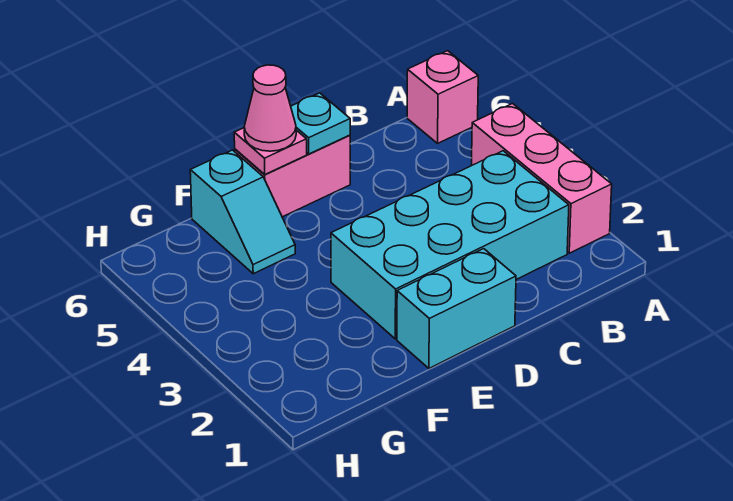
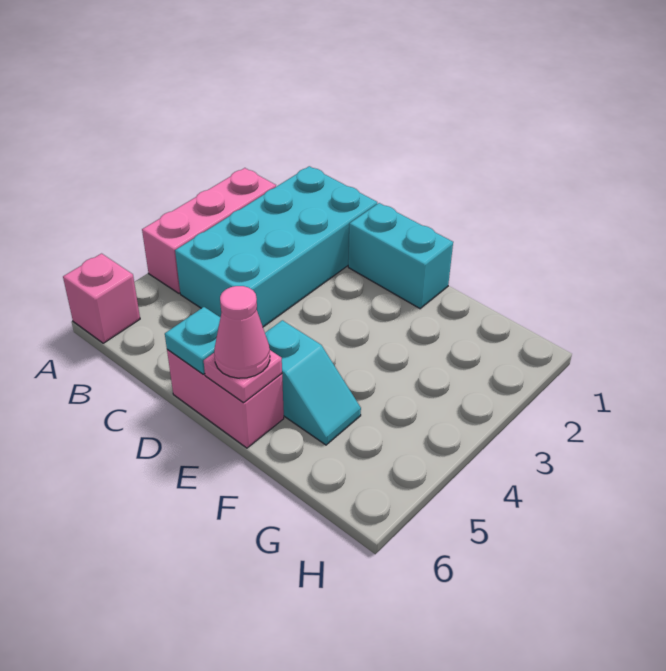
cyan 2x4 brick [331,151,569,339] -> cyan 2x4 brick turned to [175,166,377,327]
cyan 1x2 slope [190,150,295,274] -> cyan 1x2 slope turned to [265,320,361,445]

